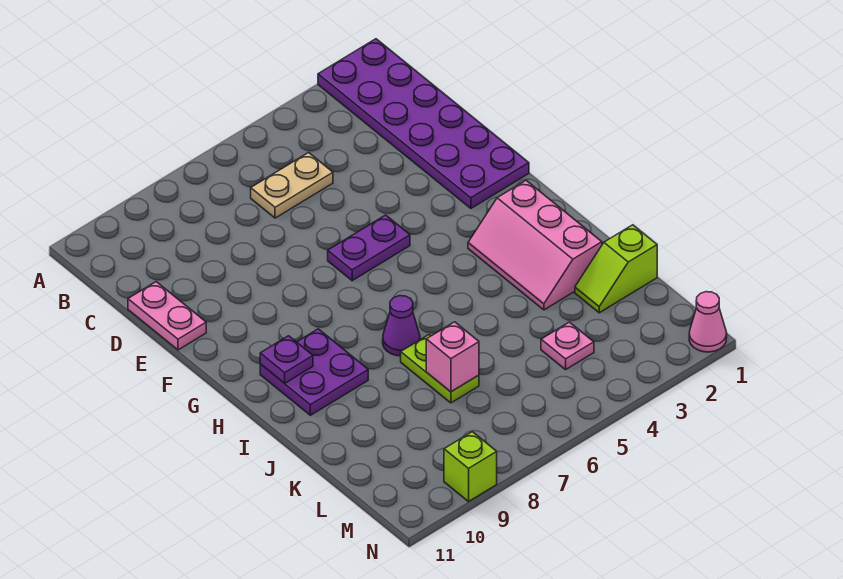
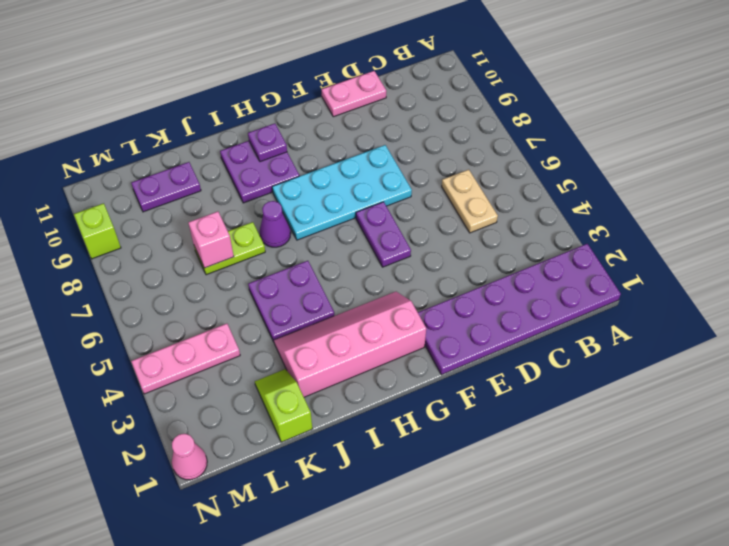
none -> cyan 2x4 plate [272,145,412,240]
pink 2x3 slope [468,181,602,310] -> pink 2x4 slope [274,292,426,397]
none -> purple 2x2 plate [248,261,334,342]
none -> purple 1x2 plate [131,162,201,212]
pink 1x1 plate [541,322,594,370] -> pink 1x3 plate [131,324,240,394]

